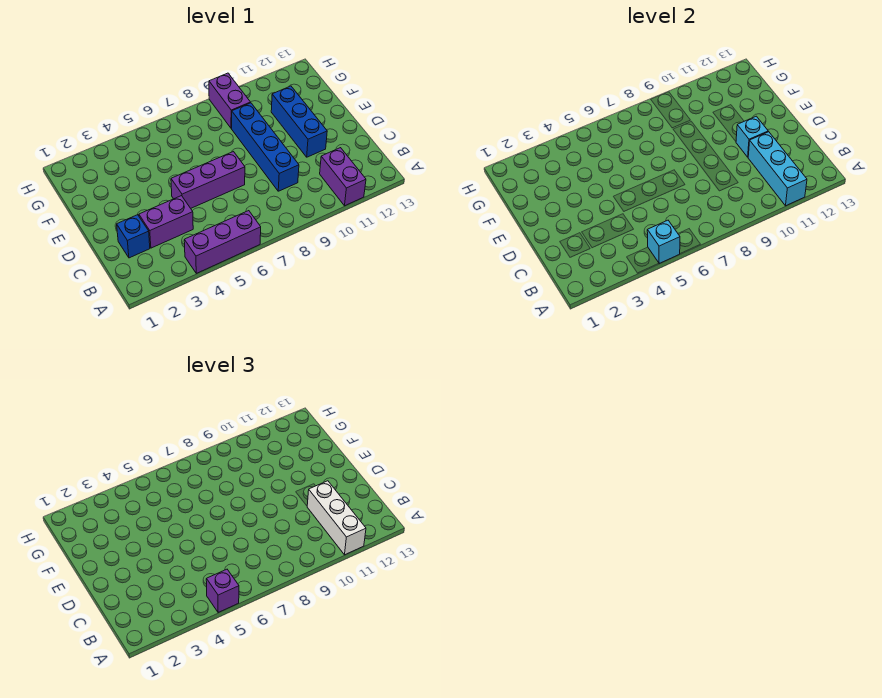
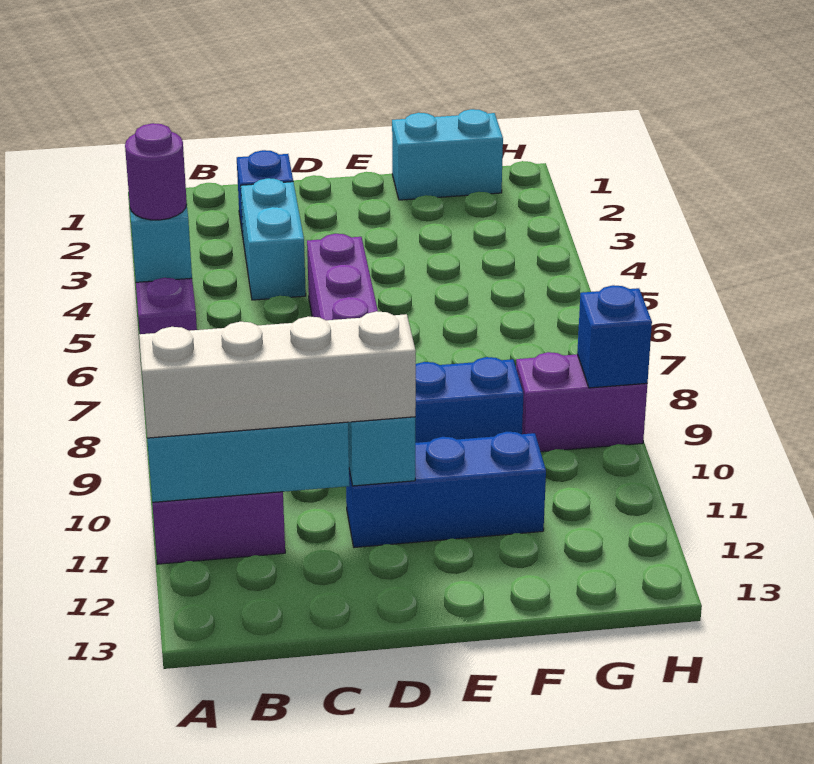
purple 1x1 brick [206,569,239,612] -> purple 1x1 round brick [125,123,187,220]
white 1x3 brick [307,481,366,555] -> white 1x4 brick [139,311,416,438]
purple 1x2 brick [139,196,193,248] -> cyan 1x2 brick [241,178,306,300]
none -> cyan 1x2 brick [392,109,503,200]
none -> blue 1x1 brick [577,285,652,388]

